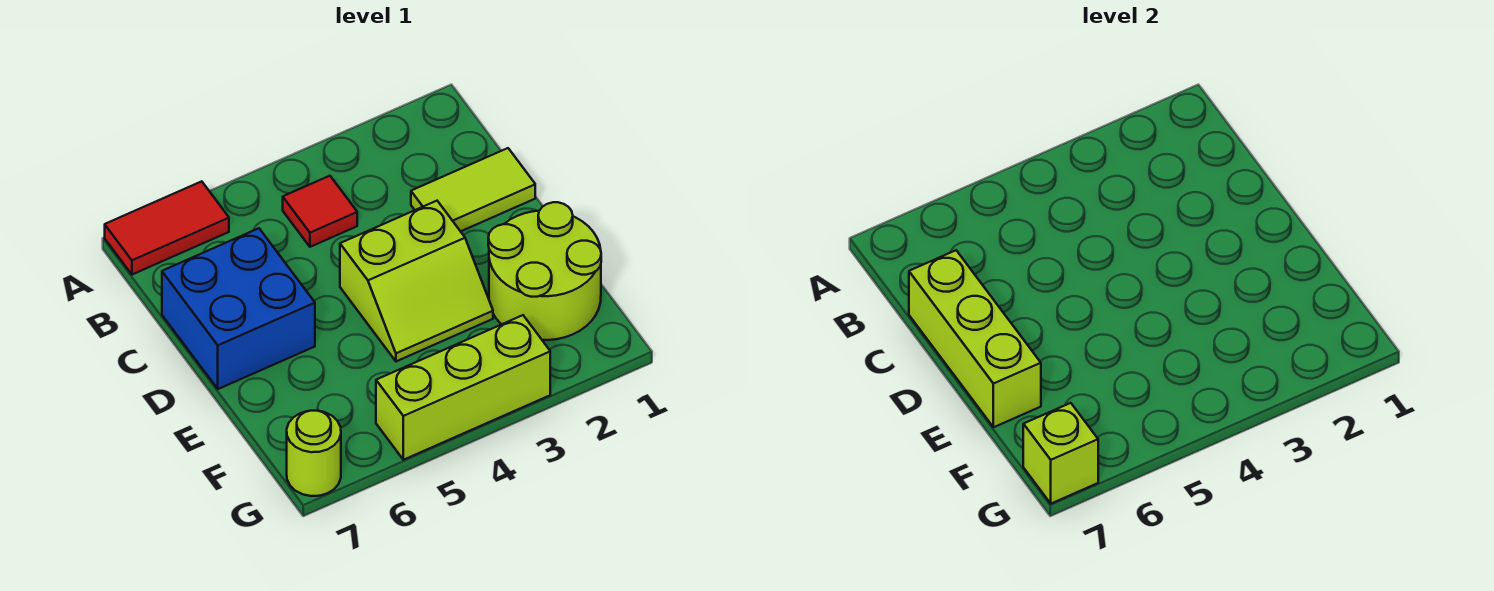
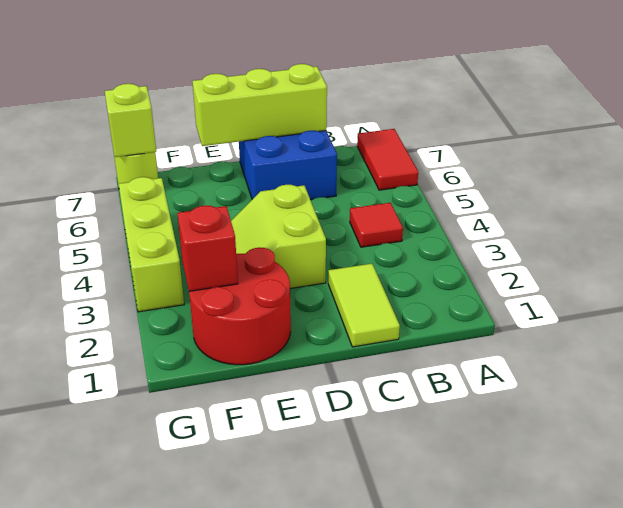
lime 2x2 round brick [488,202,601,340] -> red 2x2 round brick [189,247,291,365]
none -> red 1x1 brick [177,205,238,291]

